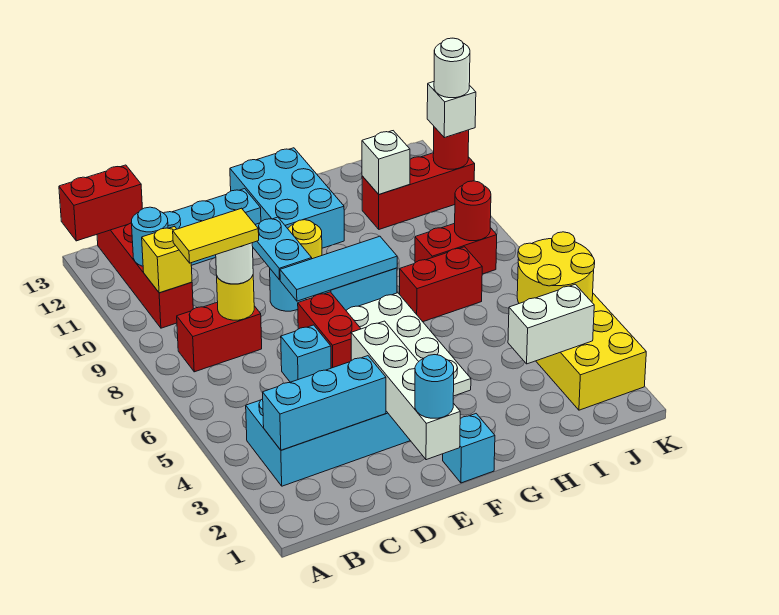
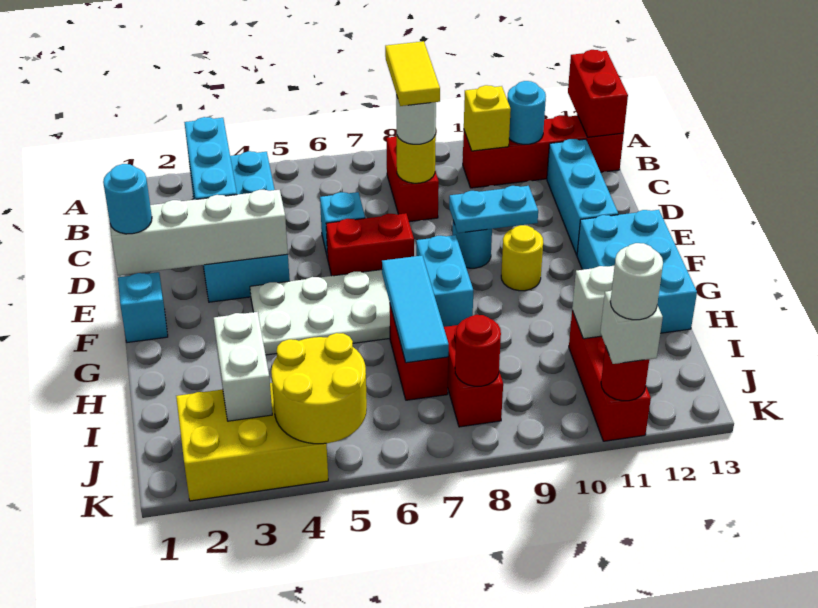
cyan 1x3 tile [280,236,397,301] -> cyan 1x3 tile moved to [382,256,449,363]
cyan 2x3 brick [230,148,344,248] -> cyan 2x3 brick turned to [577,210,697,333]

